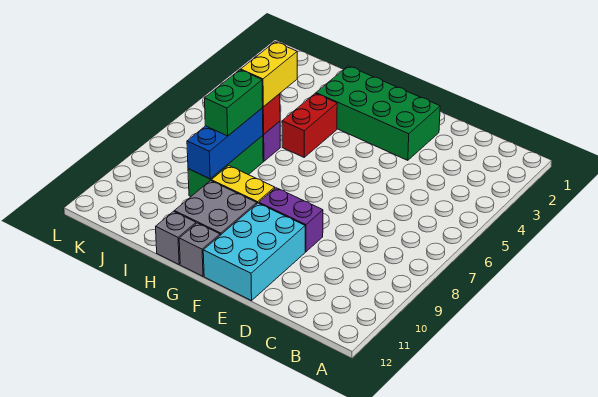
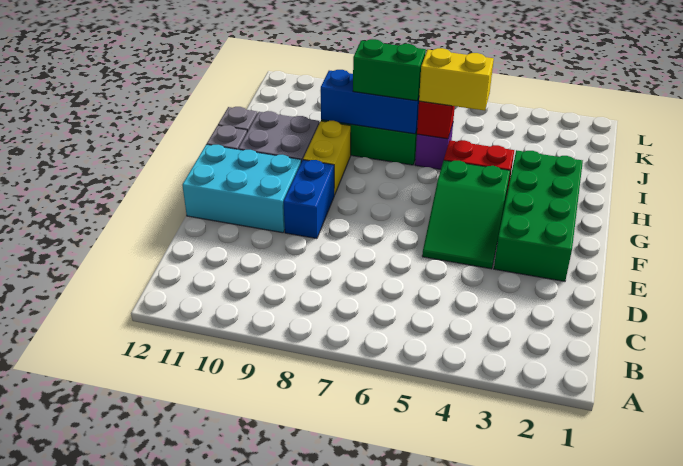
none -> green 2x3 slope [422,160,510,269]
purple 1x2 brick [259,188,323,252] -> blue 1x2 brick [283,160,334,239]

